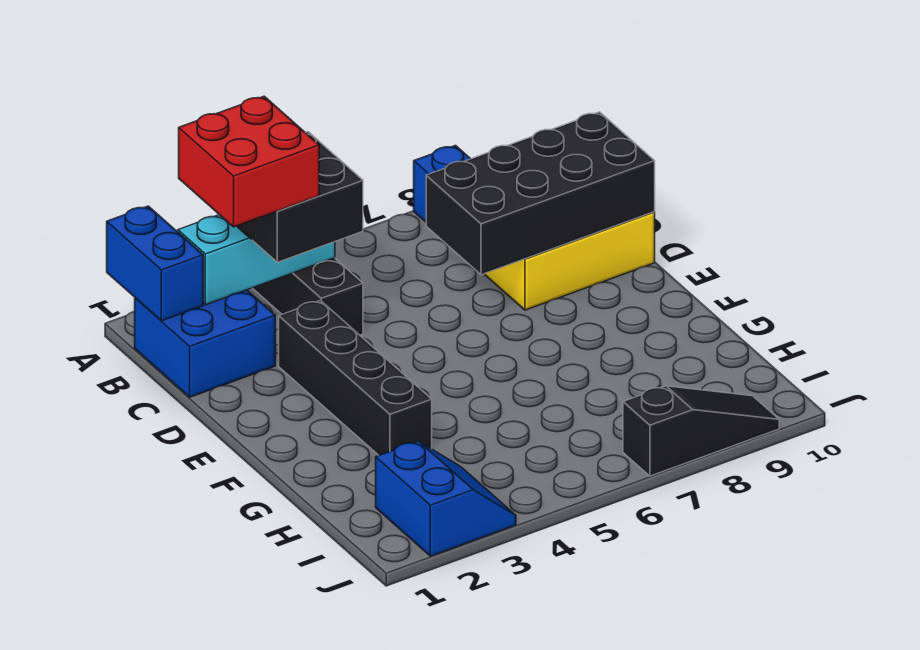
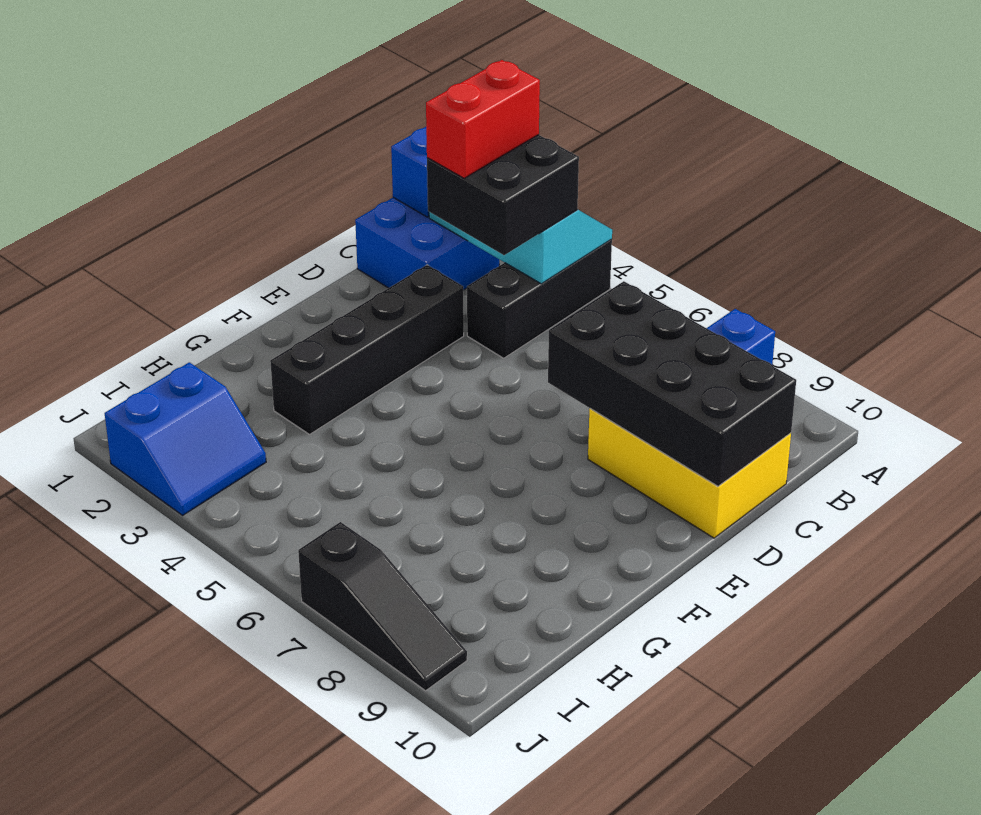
red 2x2 brick [179,96,319,227] -> red 1x2 brick [426,60,540,178]

